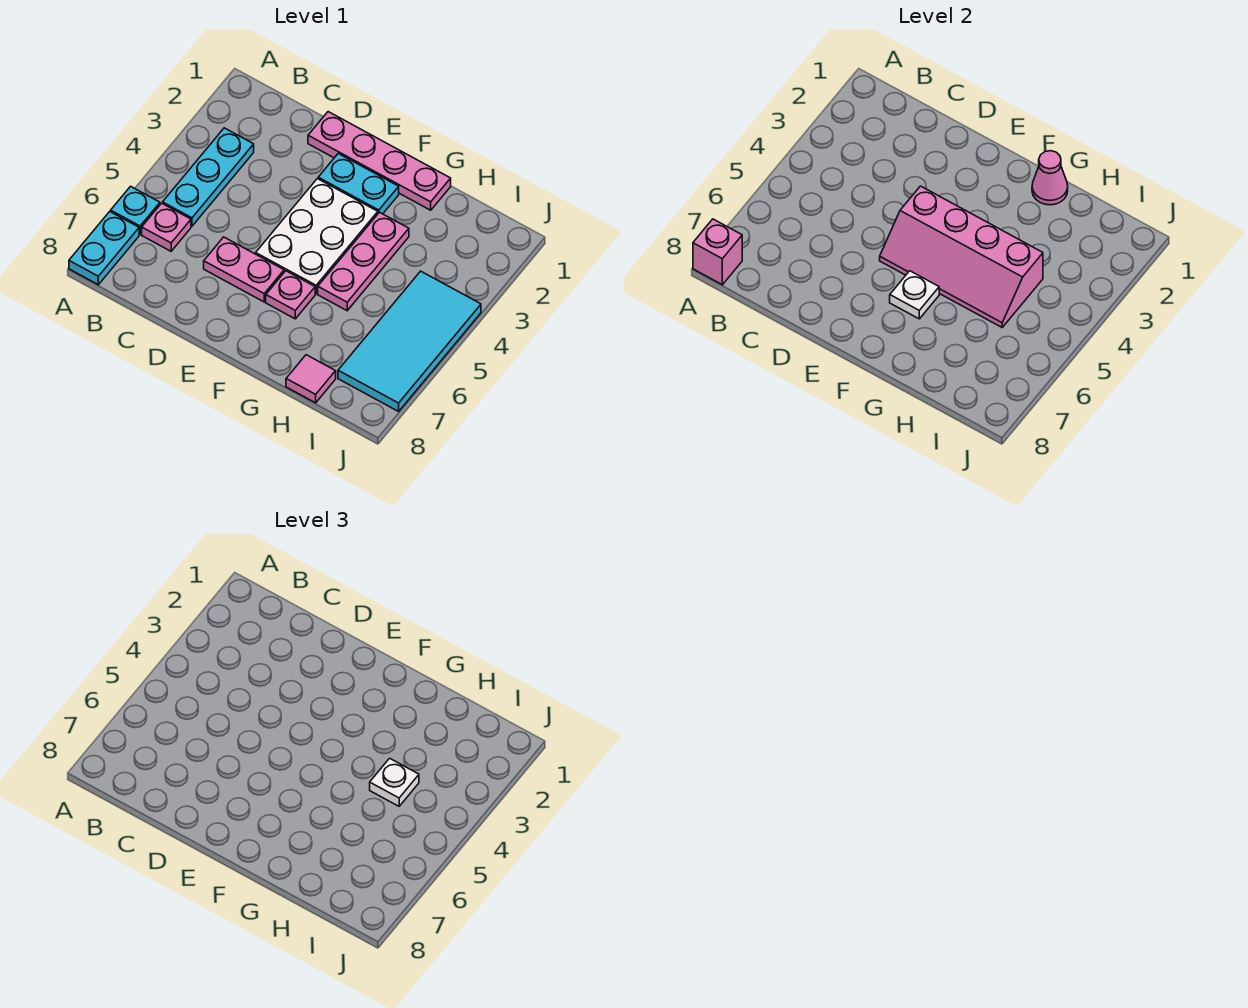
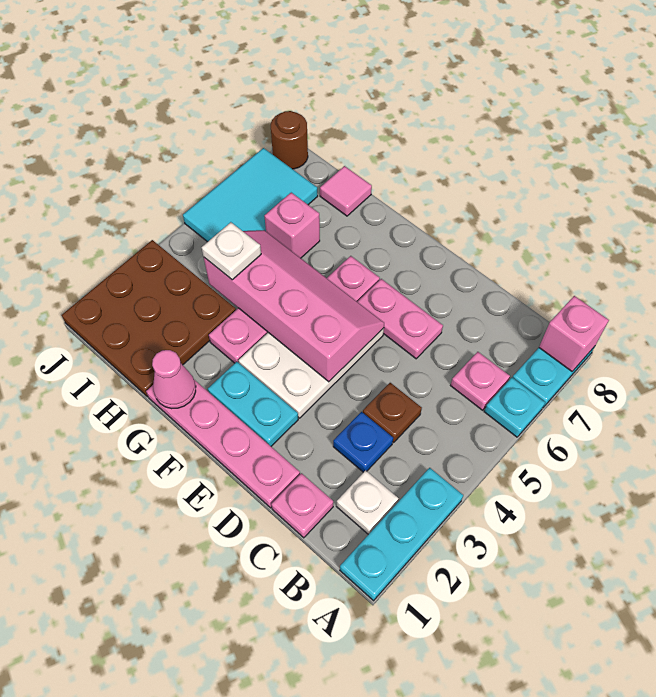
cyan 1x3 plate [163,128,254,226] -> cyan 1x3 plate moved to [340,468,463,601]
none -> pink 1x1 plate [271,473,333,538]
none -> blue 1x1 plate [333,412,393,472]
none -> brown 1x1 plate [363,383,422,443]
white 1x1 plate [890,271,939,319] -> white 1x1 plate moved to [336,470,398,534]
none -> brown 3x3 plate [62,240,236,397]
none -> pink 1x1 brick [264,193,320,258]
cyan 2x4 tile [338,271,481,411] -> cyan 2x3 tile [183,148,318,242]
none -> brown 1x1 round brick [271,111,308,169]

